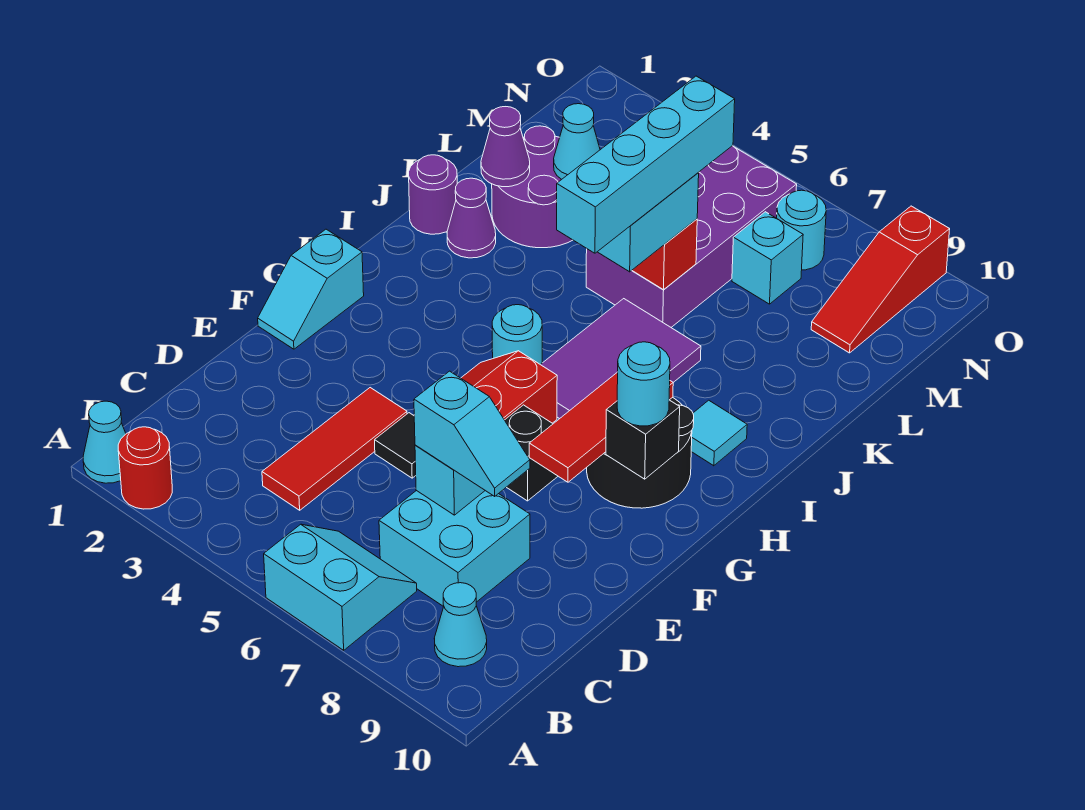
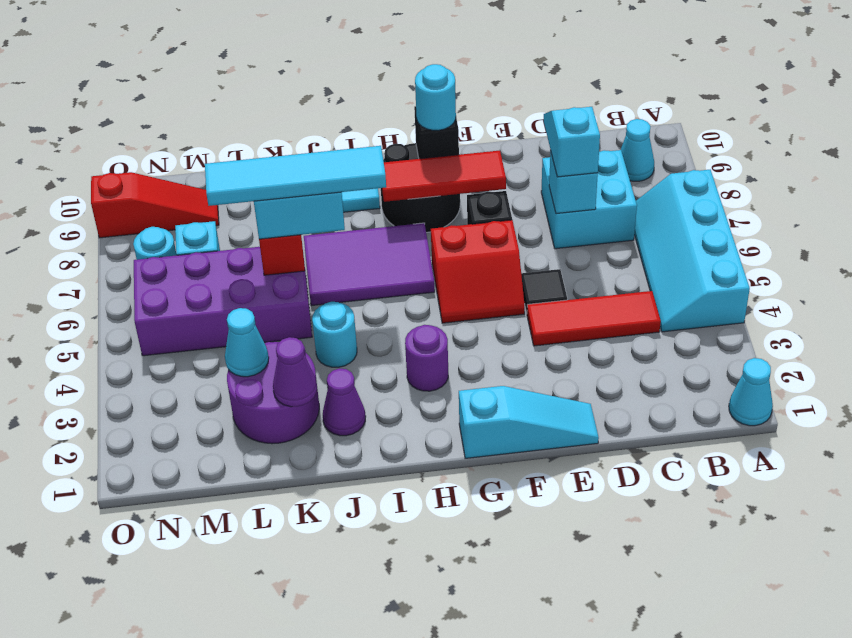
red 1x1 round brick [118,427,172,509] -> none
cyan 2x2 slope [264,524,417,650] -> cyan 2x4 slope [634,170,750,332]
cyan 1x2 slope [258,229,364,349] -> cyan 1x3 slope [459,386,599,458]
cyan 1x1 round brick [492,305,542,365] -> cyan 1x1 round brick moved to [312,302,357,367]
cyan 1x4 brick [557,76,735,253] -> cyan 1x4 tile [205,146,386,206]
purple 1x1 round brick [409,155,457,234] -> purple 1x1 round brick moved to [405,325,448,391]

